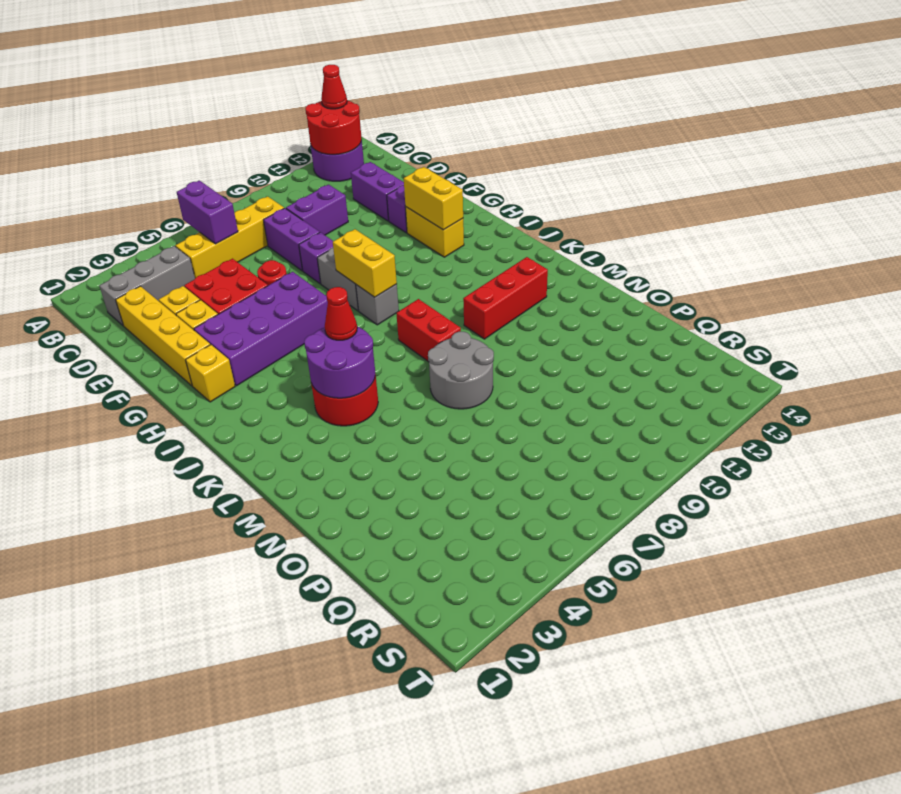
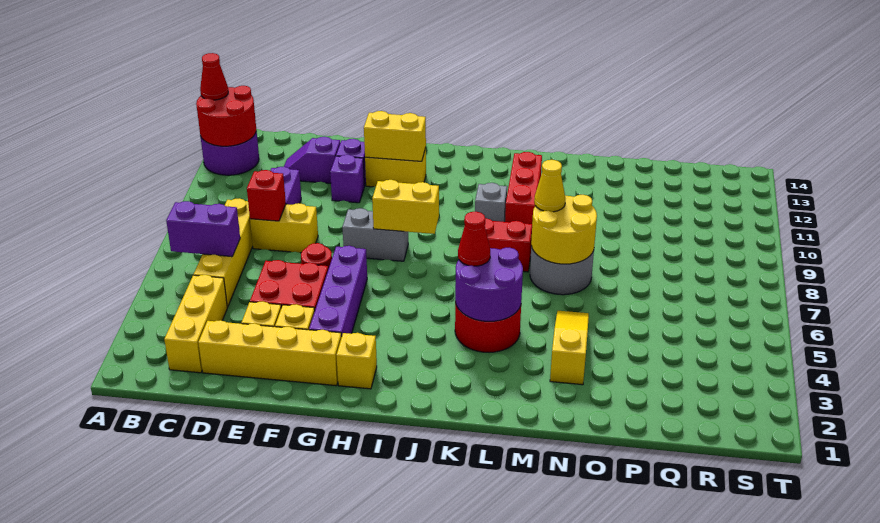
grey 1x3 brick [99,246,195,326] -> yellow 1x3 brick [164,275,227,373]
purple 1x2 brick [263,208,320,271] -> yellow 1x2 brick [250,203,318,253]
none -> red 1x1 brick [247,170,286,221]
purple 1x2 brick [351,162,404,221] -> purple 1x2 slope [284,137,340,183]
purple 1x1 brick [299,232,333,284] -> purple 1x1 brick moved to [330,155,365,203]
purple 2x4 brick [194,272,328,386] -> purple 1x4 brick [309,246,367,336]
grey 1x1 brick [356,284,399,325] -> grey 1x1 brick moved to [475,183,507,222]
none -> yellow 2x2 round brick [531,195,597,264]
none -> yellow 1x1 cone [534,160,565,212]
none -> yellow 1x3 slope [550,311,589,385]

